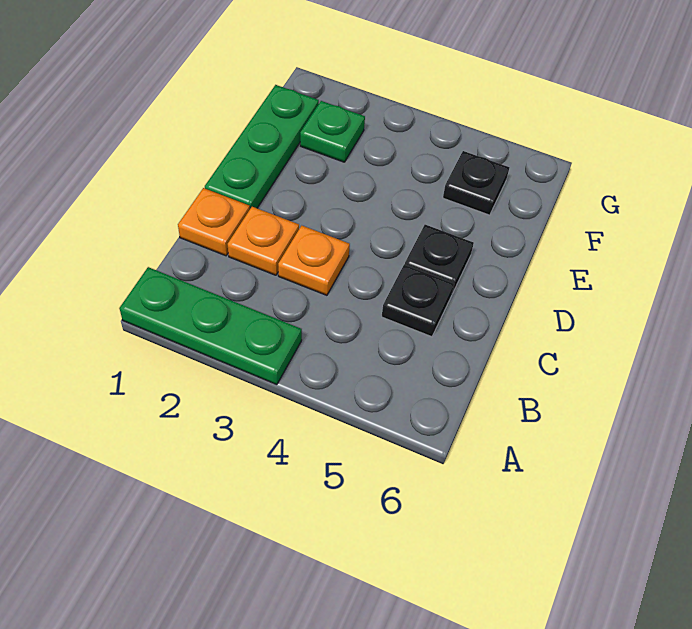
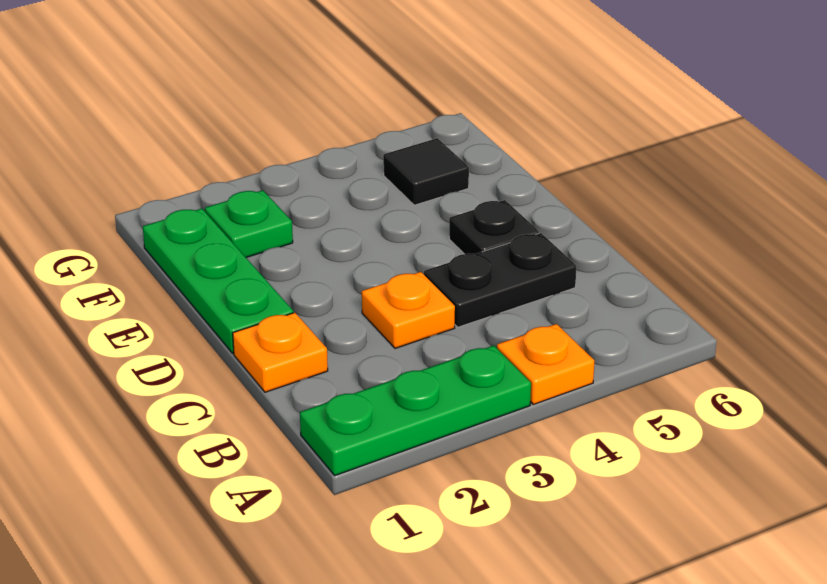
orange 1x1 plate [228,207,299,275] -> orange 1x1 plate moved to [497,324,594,404]
black 1x1 plate [382,264,454,337] -> black 1x2 plate [424,233,576,327]
black 1x1 plate [443,151,510,215] -> black 1x1 tile [383,138,469,205]

